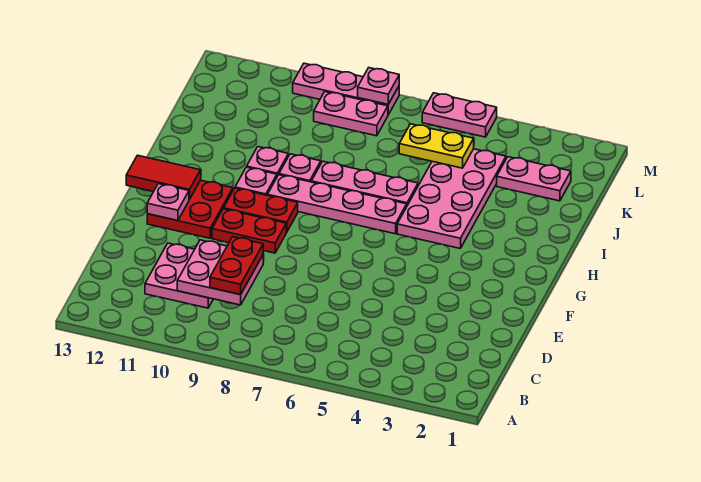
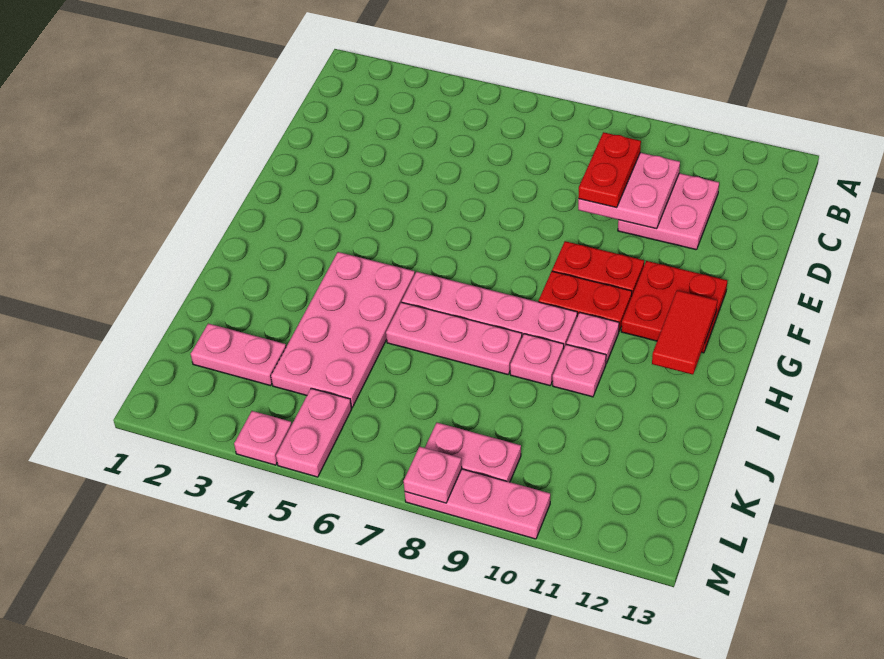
pink 1x1 plate [147,184,189,221] -> pink 1x1 plate moved to [234,411,292,465]
red 1x2 tile [126,155,201,200] -> red 1x2 tile turned to [652,290,717,375]
yellow 1x2 plate [399,124,474,168] -> none
pink 1x2 plate [422,93,497,137] -> pink 1x2 plate turned to [276,388,352,477]

